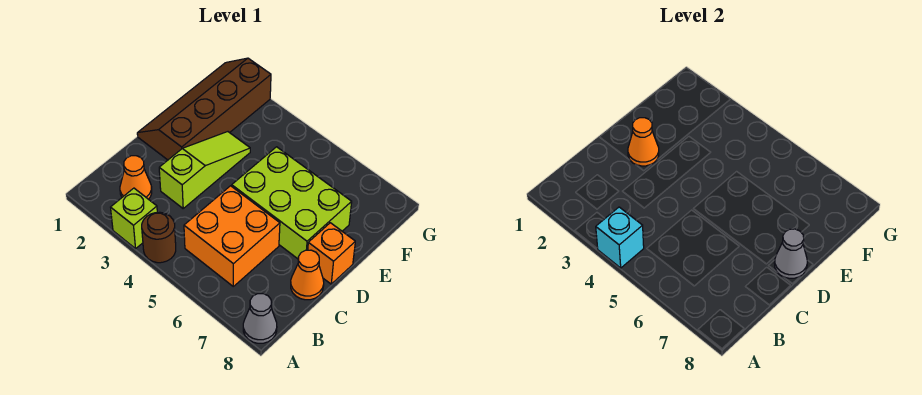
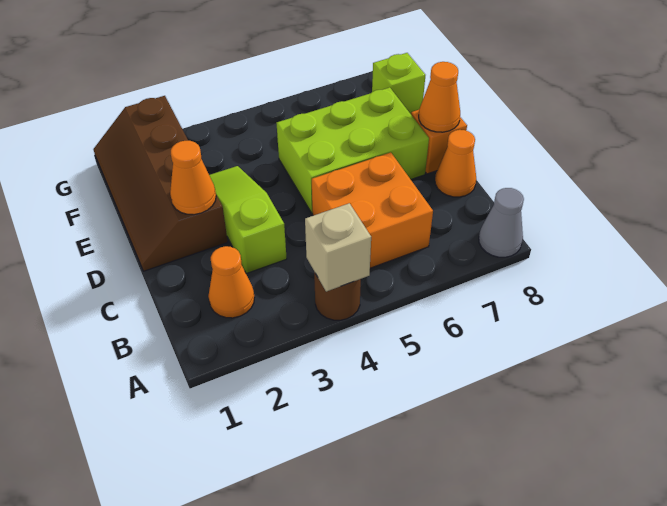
lime 1x1 brick [111,188,157,249] -> lime 1x1 brick moved to [372,53,425,114]
cyan 1x1 brick [596,207,644,268] -> tan 1x1 brick [305,203,371,292]
grey 1x1 cone [774,229,807,278] -> orange 1x1 cone [419,62,460,132]

